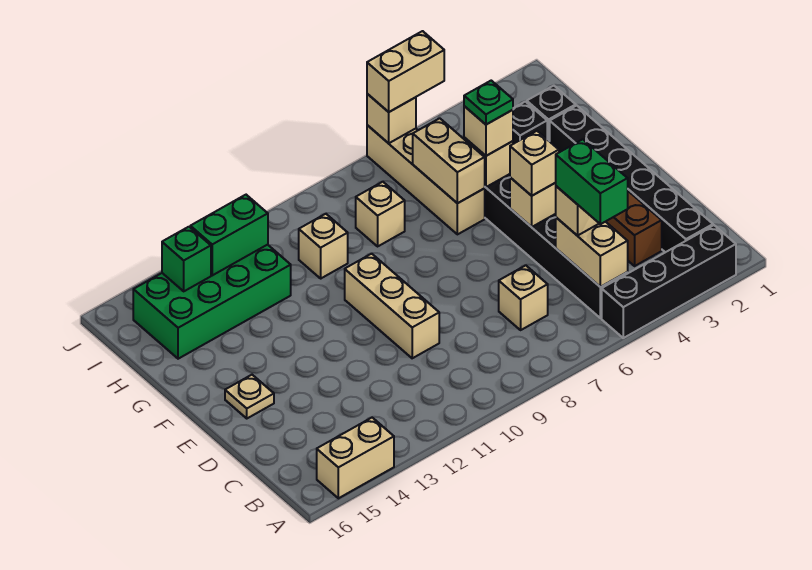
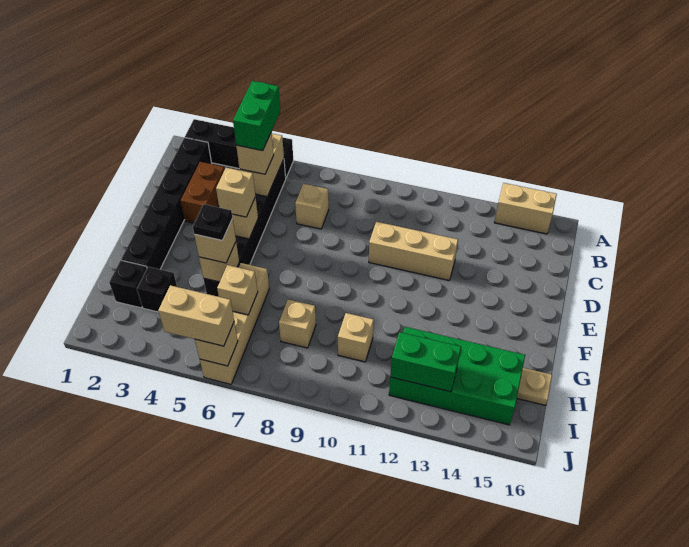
tan 1x3 brick [345,254,439,358] -> tan 1x3 brick turned to [369,222,458,280]
tan 1x1 plate [225,375,274,418] -> tan 1x1 plate moved to [517,368,552,405]
green 1x1 plate [464,81,513,125] -> black 1x1 plate [193,204,233,240]
tan 1x2 brick [413,118,485,203] -> tan 1x1 brick [217,265,258,315]
green 1x1 brick [162,227,211,291] -> none

